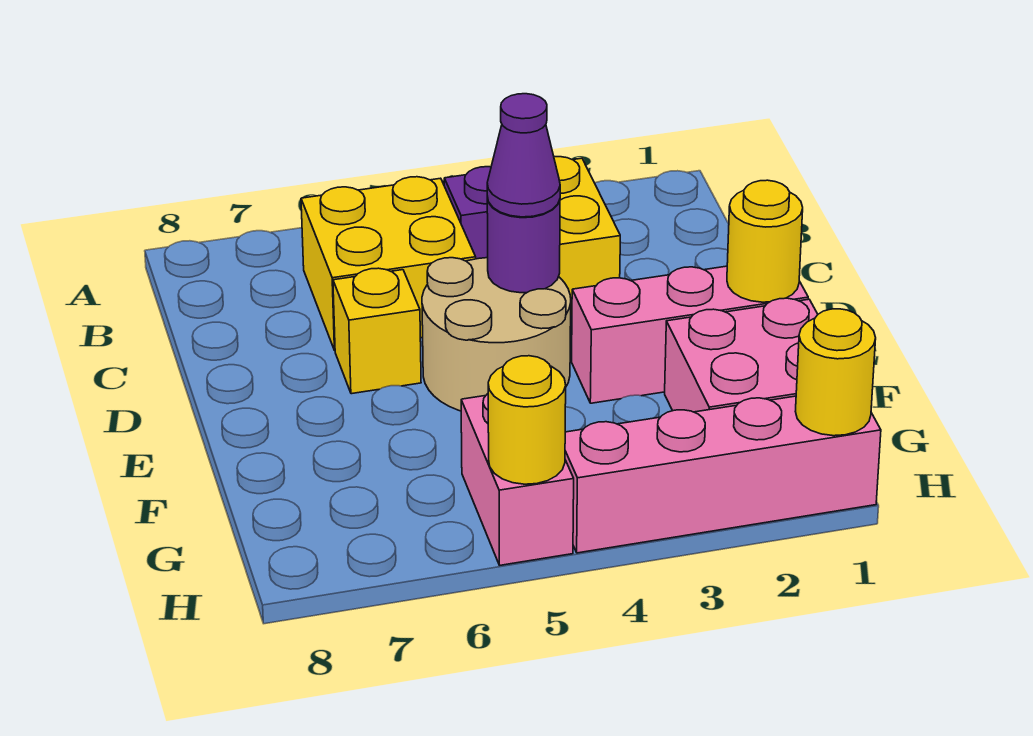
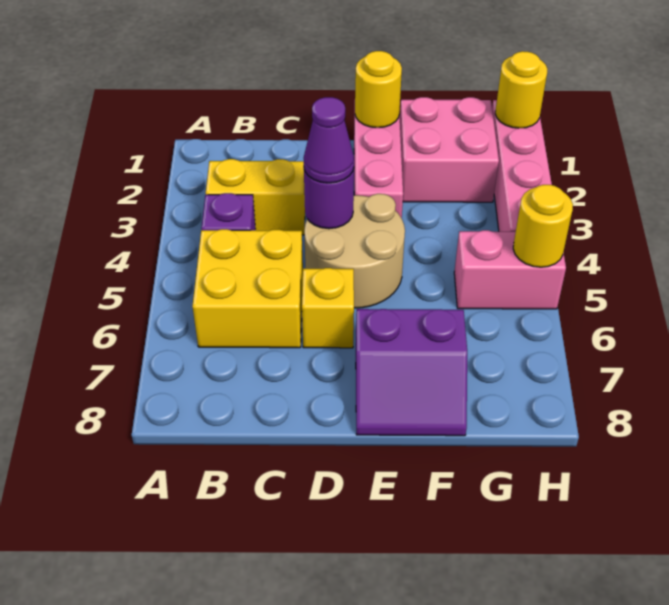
none -> purple 2x2 slope [356,309,467,436]

